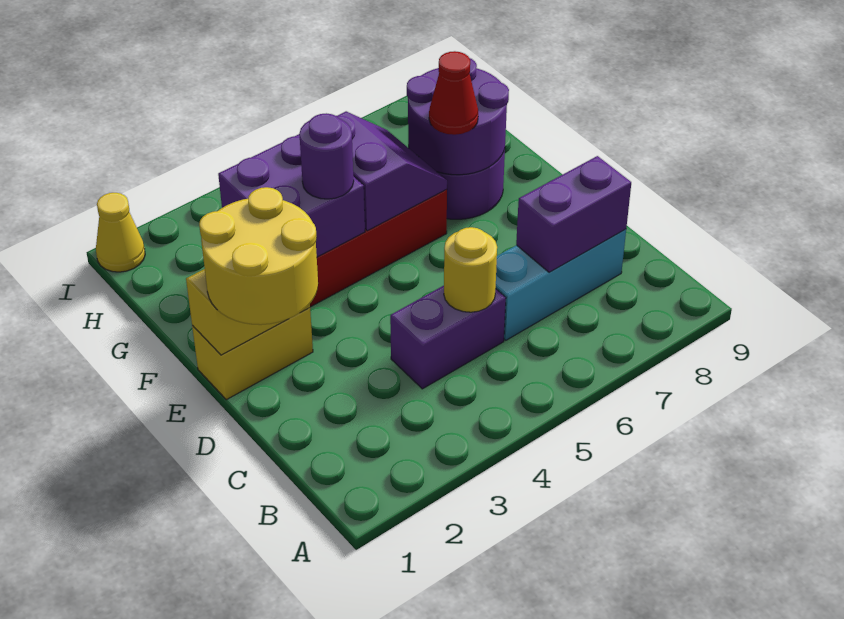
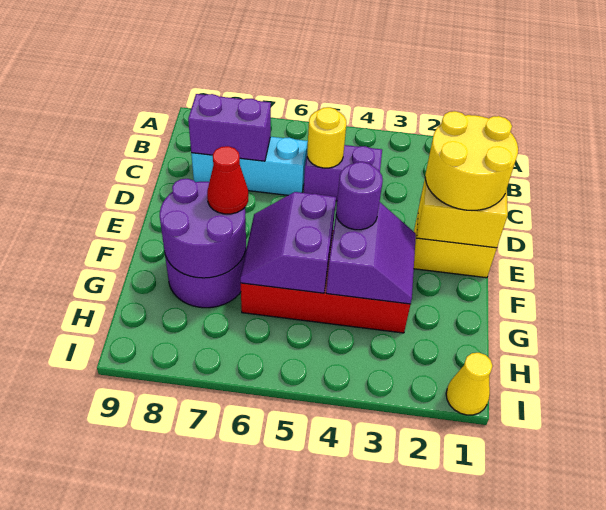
purple 2x2 brick [218,134,365,257] -> purple 2x2 slope [326,202,416,304]

